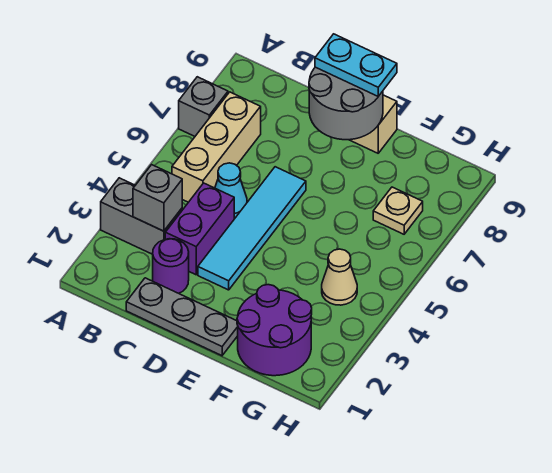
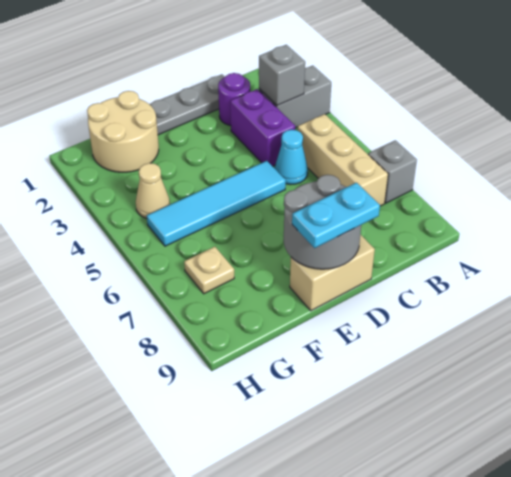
cyan 1x4 tile [198,167,306,290] -> cyan 1x4 tile turned to [147,161,286,246]
purple 2x2 round brick [237,285,312,376] -> tan 2x2 round brick [87,91,159,172]

